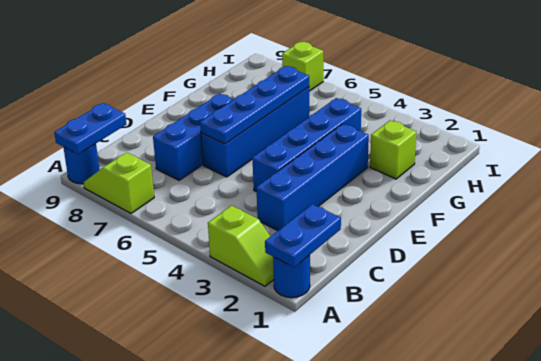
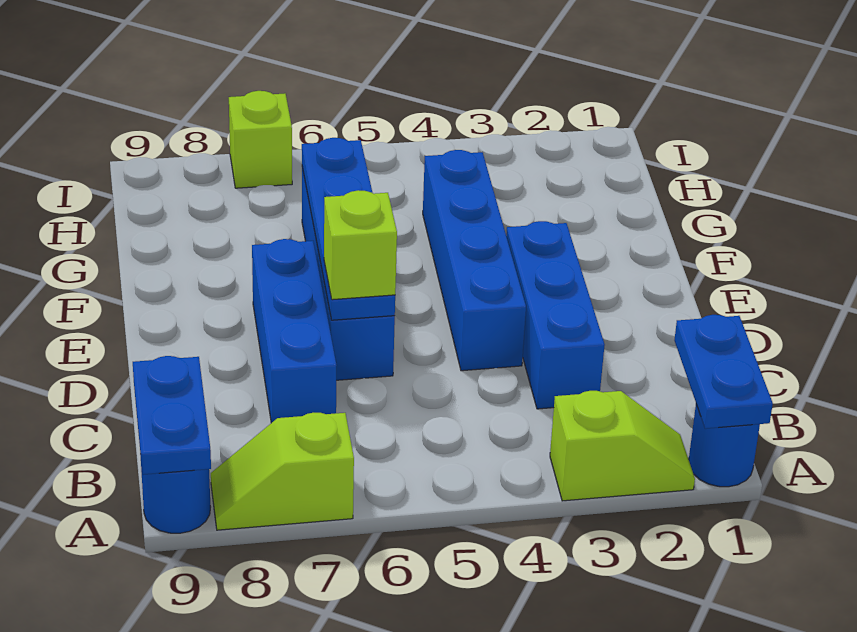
blue 1x4 brick [256,124,369,231] -> blue 1x3 brick [506,221,605,409]
lime 1x1 brick [370,121,416,179] -> lime 1x1 brick moved to [324,190,397,300]

